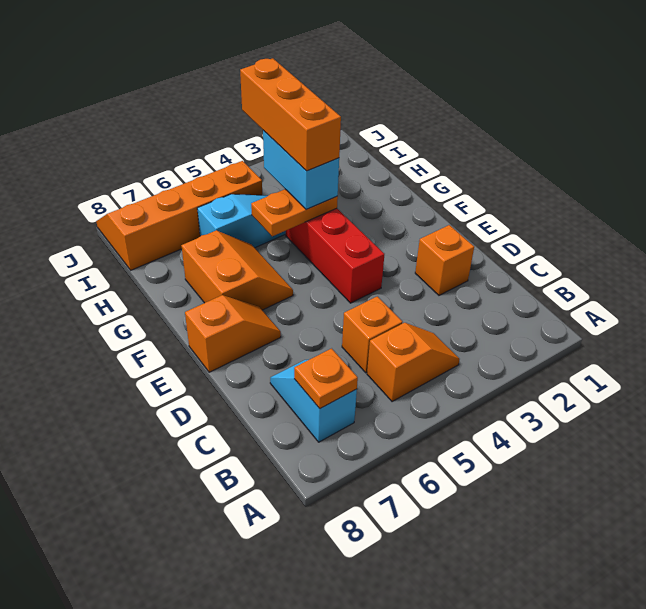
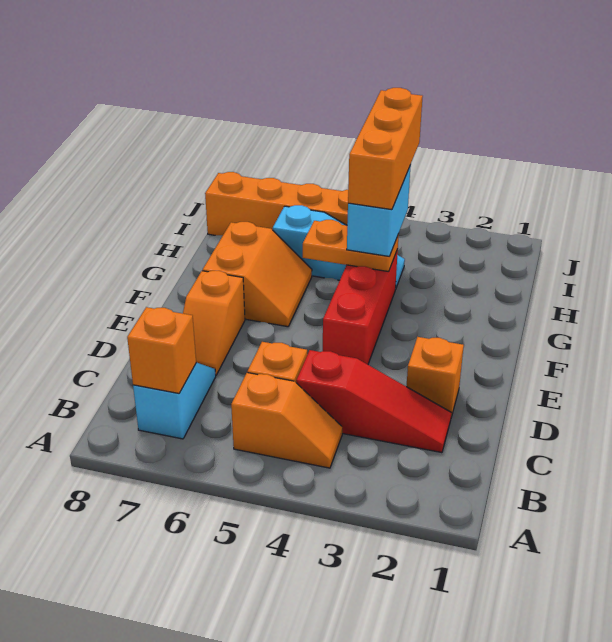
orange 1x1 plate [294,348,358,409] -> orange 1x1 brick [127,307,196,393]
none -> red 1x3 slope [296,350,451,453]
orange 1x2 slope [185,295,281,372] -> orange 1x2 slope turned to [183,271,245,375]

